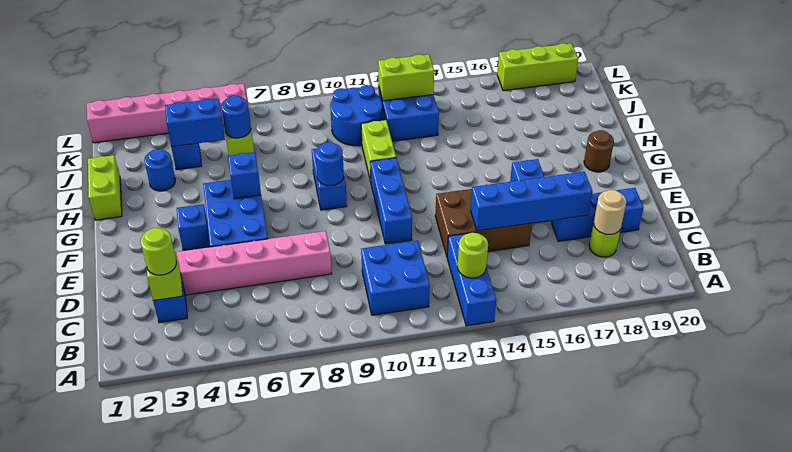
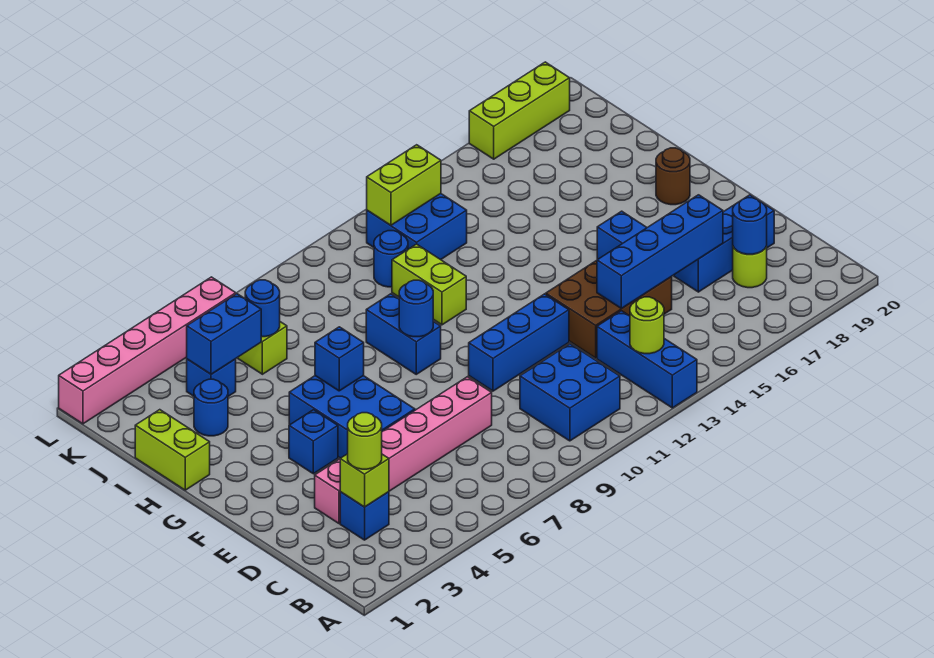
tan 1x1 round brick [594,190,627,235] -> blue 1x1 round brick [733,198,767,254]
blue 1x3 brick [370,158,412,244] -> blue 1x3 brick turned to [469,294,569,391]
blue 2x2 round brick [330,85,382,146] -> blue 1x1 round brick [374,231,408,287]

